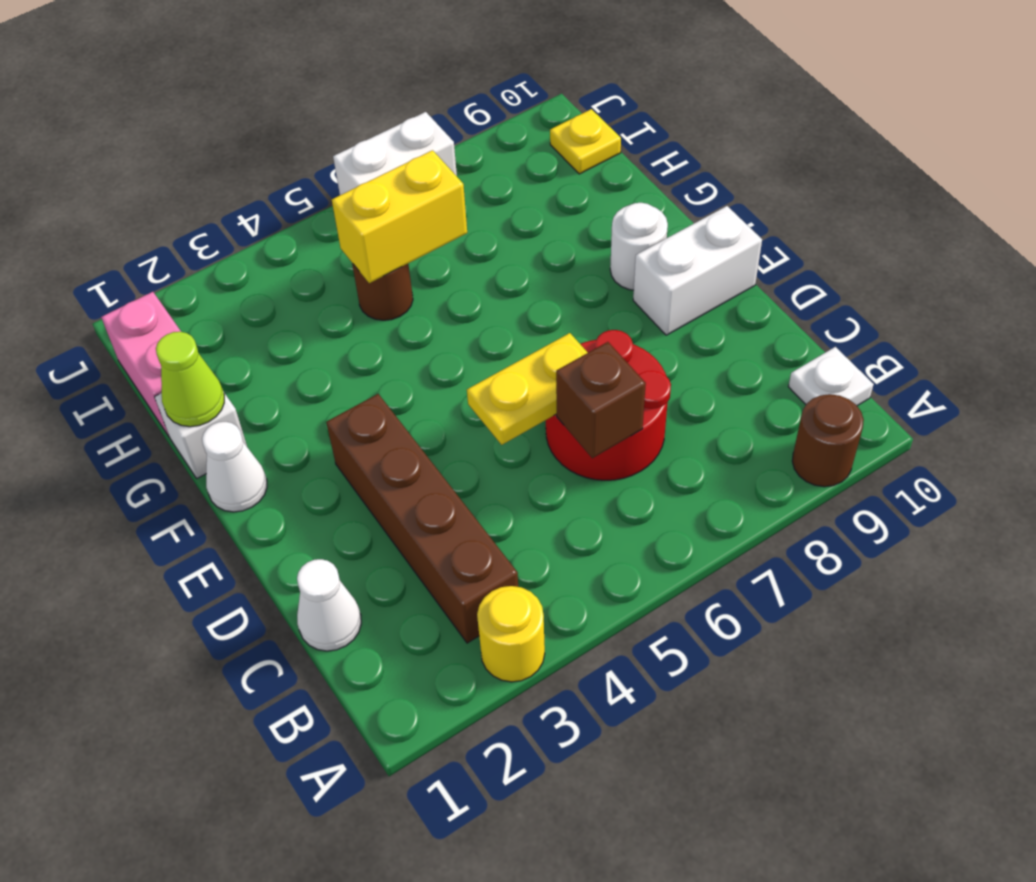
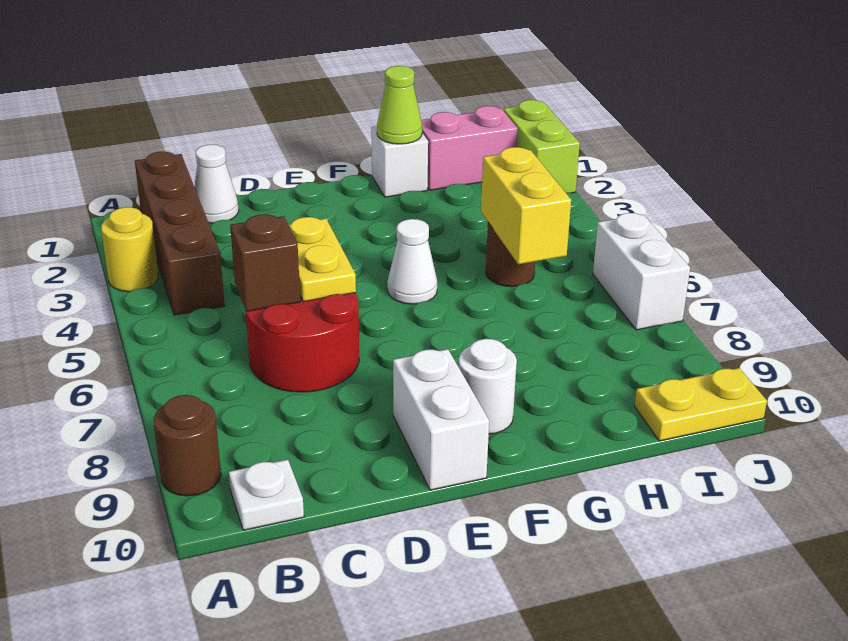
brown 1x4 brick [326,394,518,643] -> brown 1x4 brick turned to [135,152,225,315]
white 1x1 cone [202,422,267,512] -> white 1x1 cone moved to [387,219,437,304]
yellow 1x1 plate [550,109,621,174] -> yellow 1x2 plate [634,368,767,441]
none -> lime 1x2 brick [504,100,580,193]

